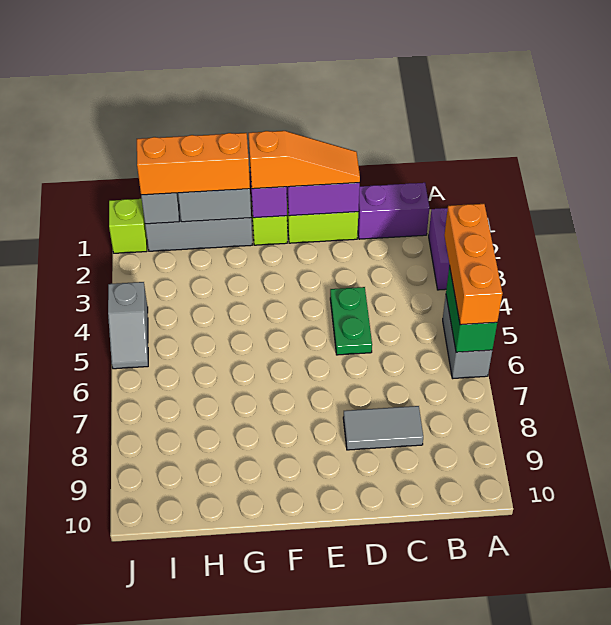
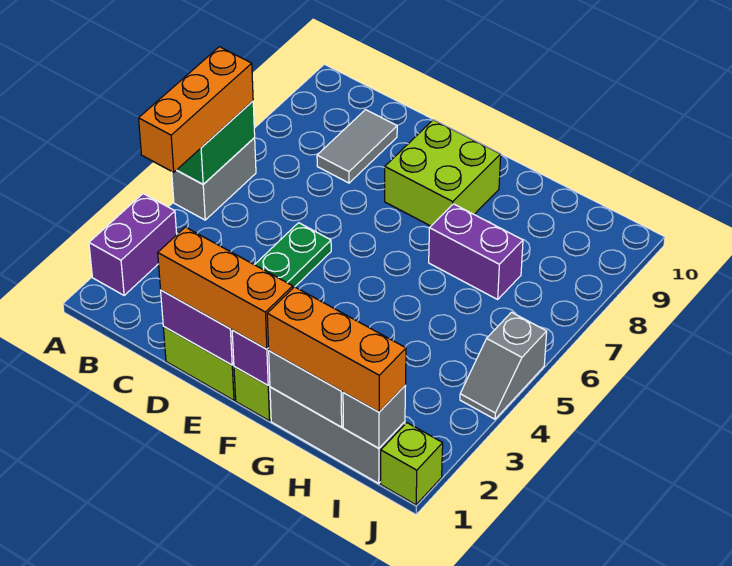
purple 1x2 brick [358,183,429,239] -> purple 1x2 brick moved to [429,204,523,299]
grey 1x2 tile [343,406,423,450] -> grey 1x2 tile turned to [317,110,397,183]
orange 1x3 slope [249,131,360,189] -> orange 1x3 brick [158,227,293,349]
none -> lime 2x2 brick [385,120,501,226]
grey 1x2 slope [108,282,148,369] -> grey 1x2 slope turned to [460,312,547,419]

